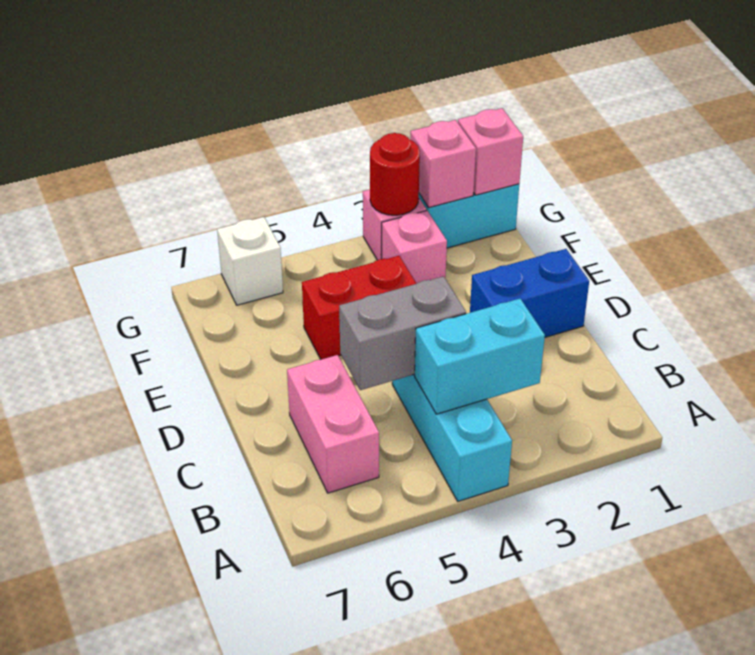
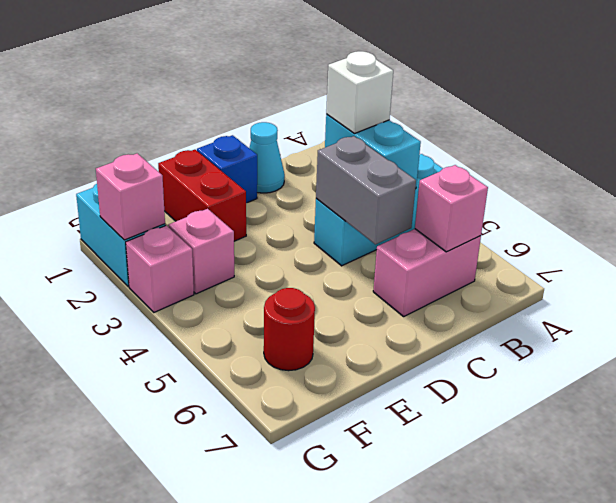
none -> cyan 1x1 cone [249,122,285,193]
blue 1x2 brick [470,249,589,337] -> blue 1x1 brick [197,135,257,203]
red 1x2 brick [302,256,416,359] -> red 1x2 brick moved to [158,150,246,241]
pink 1x1 brick [458,108,523,195] -> pink 1x1 brick moved to [415,165,488,252]
red 1x1 round brick [370,133,420,215] -> red 1x1 round brick moved to [264,288,315,371]
white 1x1 brick [217,217,283,305] -> white 1x1 brick moved to [326,51,393,134]

